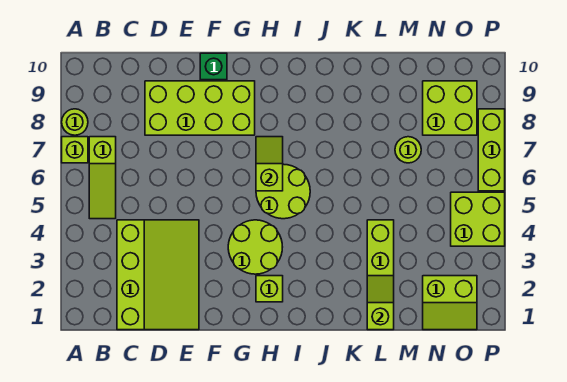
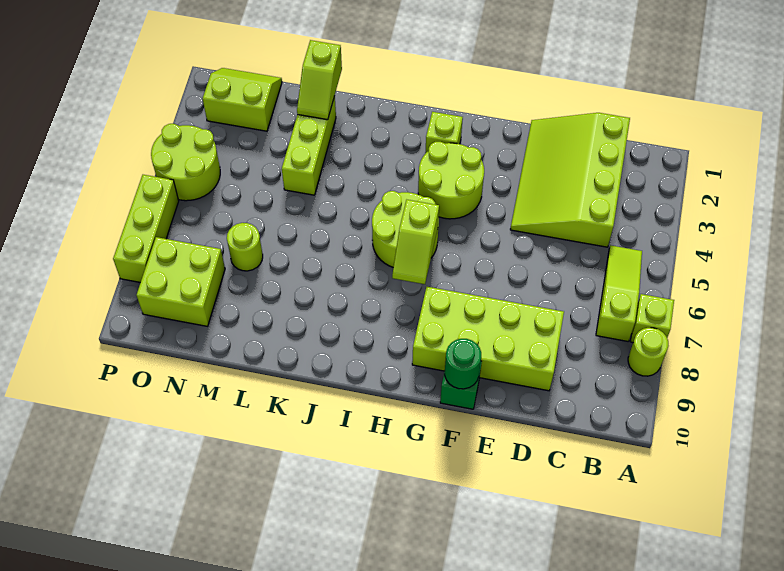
none -> green 1x1 round brick [445,339,481,389]
lime 2x2 brick [451,192,505,246] -> lime 2x2 round brick [151,124,220,201]

